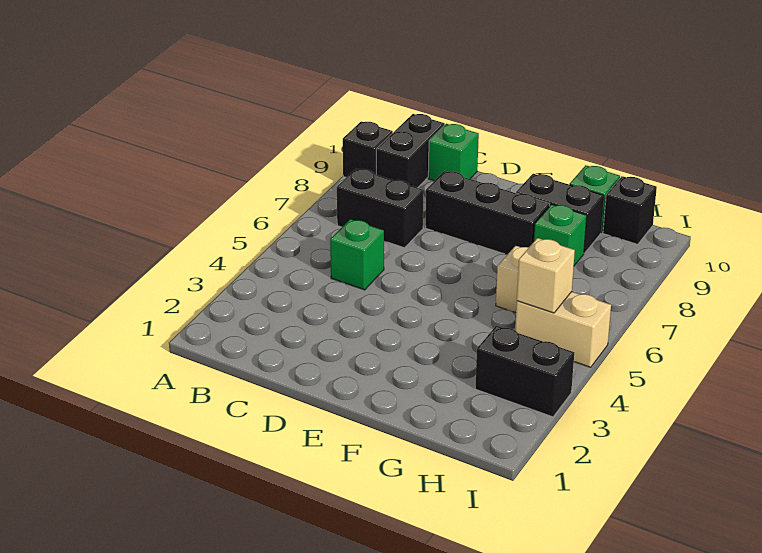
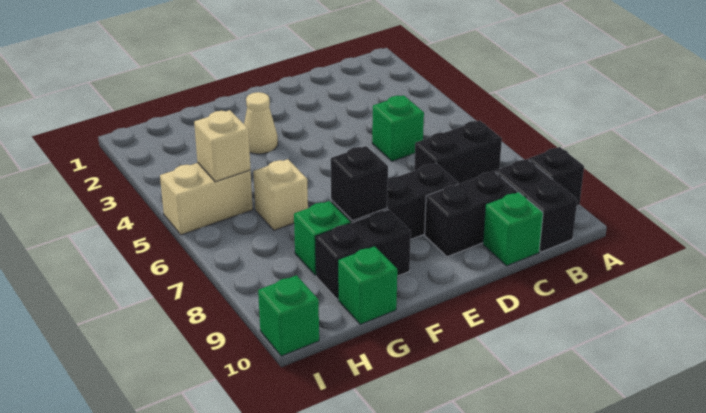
none -> tan 1x1 cone [244,92,278,154]
black 1x2 brick [475,326,574,417] -> black 1x2 brick moved to [425,171,517,257]
black 1x1 brick [603,176,657,244] -> black 1x1 brick moved to [331,146,388,221]
none -> green 1x1 brick [258,275,319,356]

